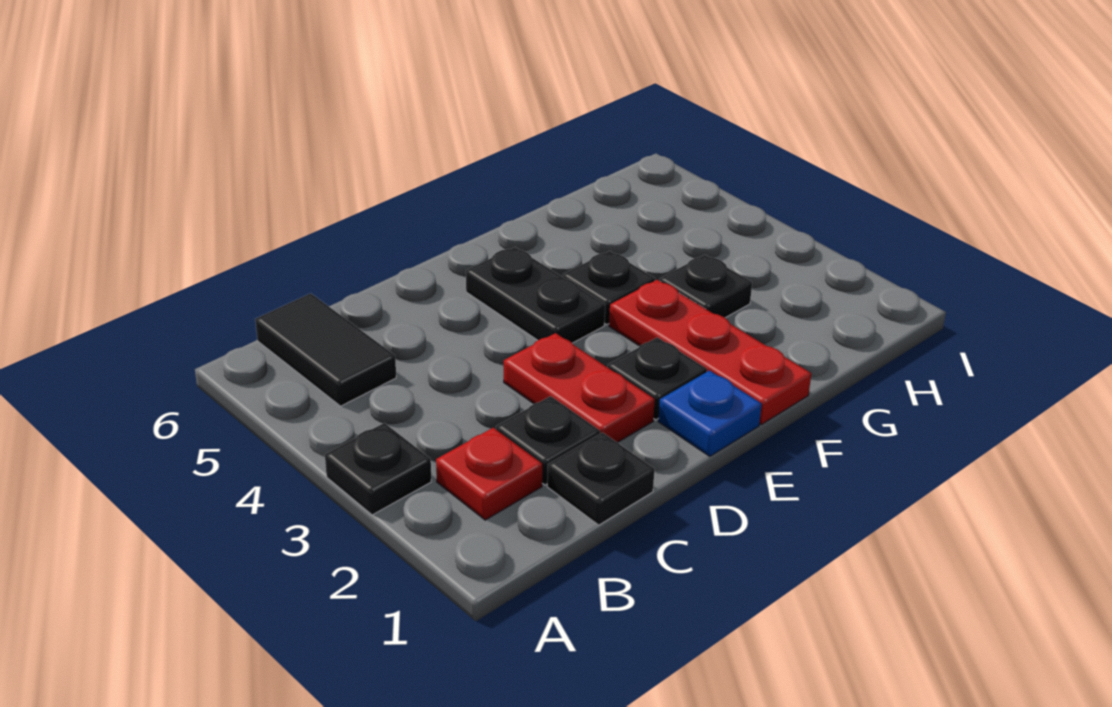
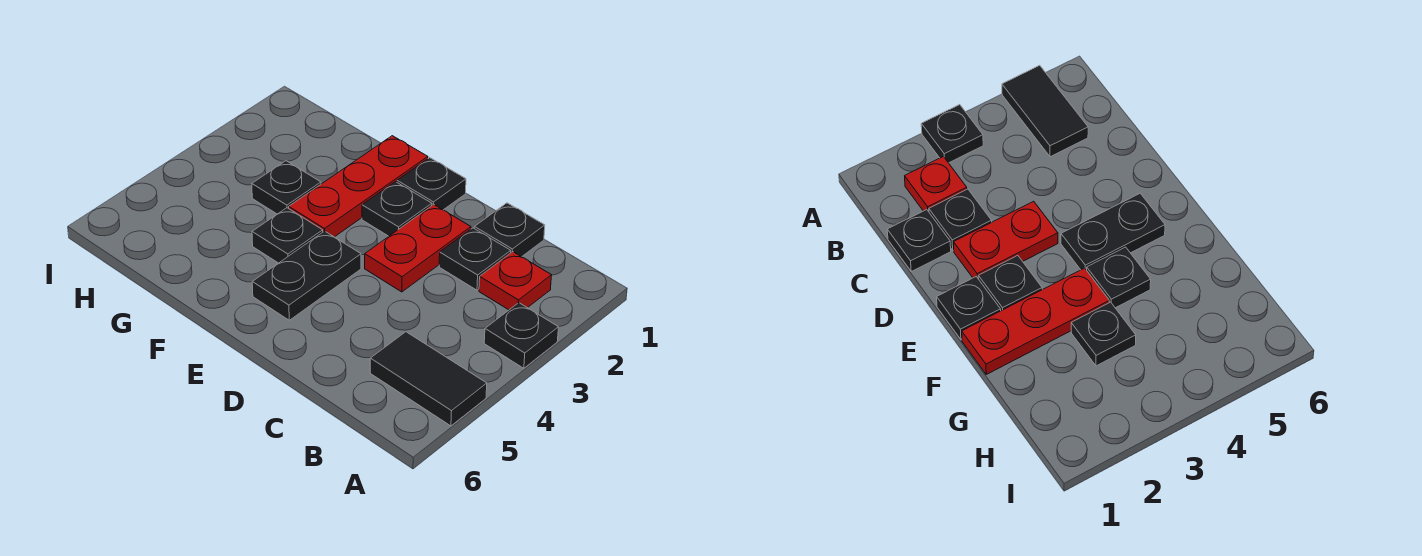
black 1x2 tile [255,293,396,406] -> black 1x2 tile turned to [370,332,487,426]
blue 1x1 plate [658,371,762,456] -> black 1x1 plate [397,158,466,210]

